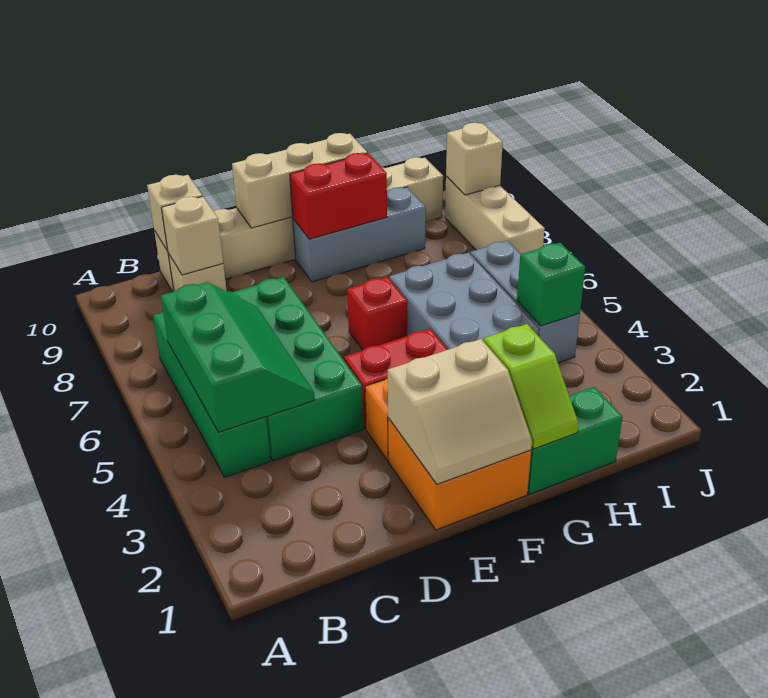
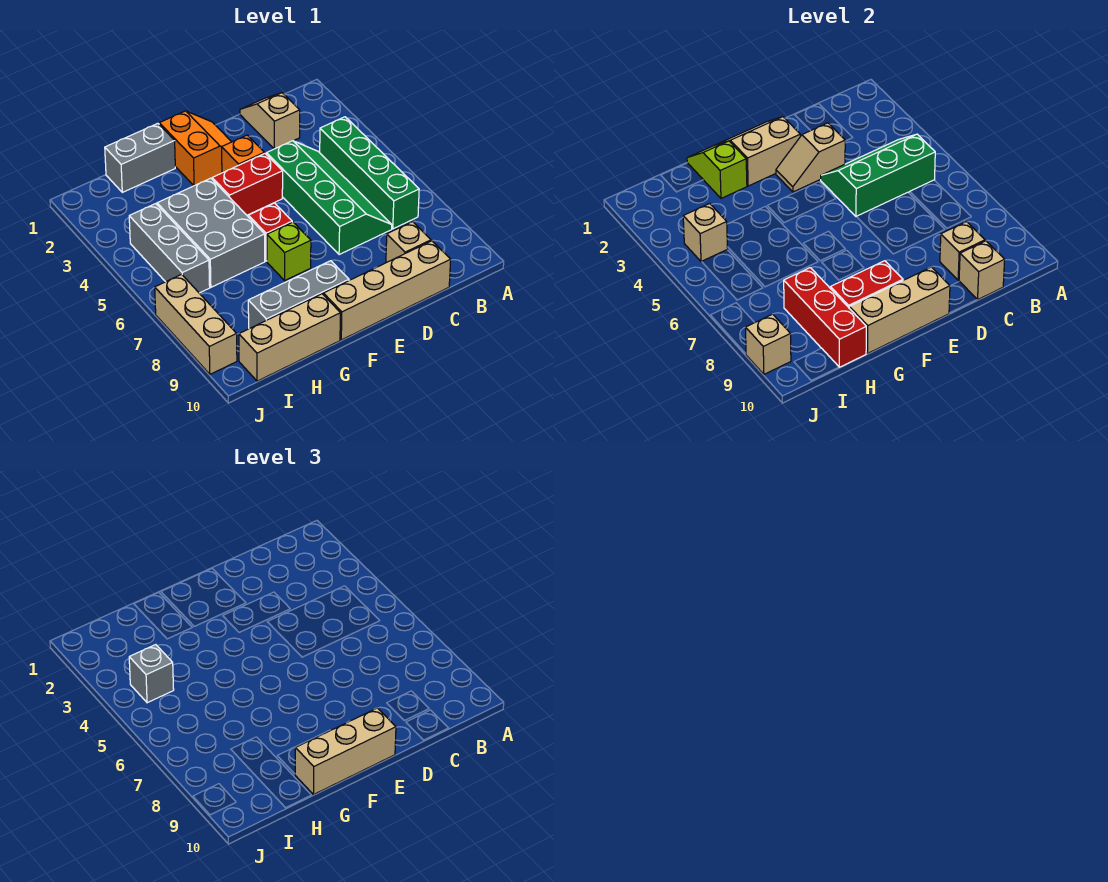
green 2x3 slope [161,282,315,432] -> green 2x3 slope turned to [821,134,935,217]
none -> tan 1x2 slope [240,93,300,149]
green 2x4 brick [228,277,363,461] -> green 2x4 slope [267,141,392,255]
none -> tan 1x2 slope [776,123,845,192]
orange 2x2 brick [388,418,531,530] -> orange 2x2 slope [159,111,231,186]
none -> tan 1x3 brick [295,708,396,795]
none -> lime 1x1 brick [267,222,311,280]
green 1x2 brick [527,387,623,494] -> grey 1x2 brick [105,123,175,192]
none -> red 1x3 brick [784,268,866,367]
green 1x1 brick [517,243,585,326] -> tan 1x1 brick [683,204,728,262]
none -> grey 1x1 brick [129,645,174,703]

